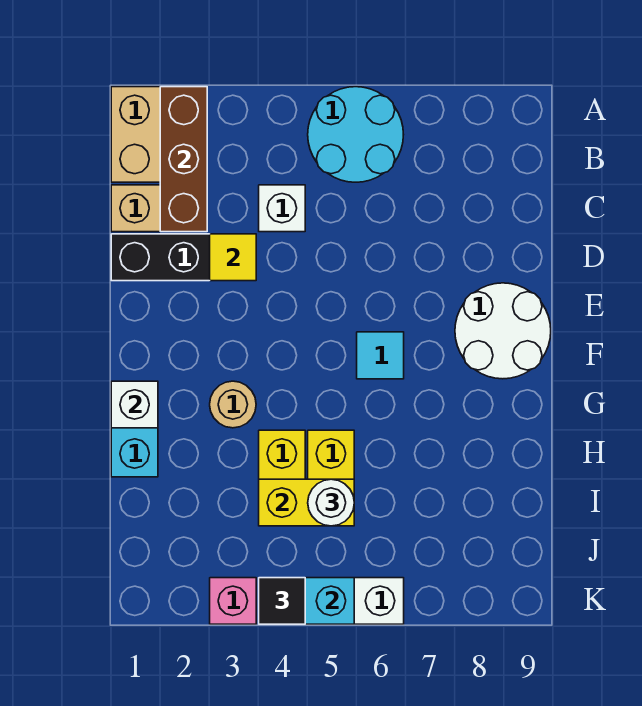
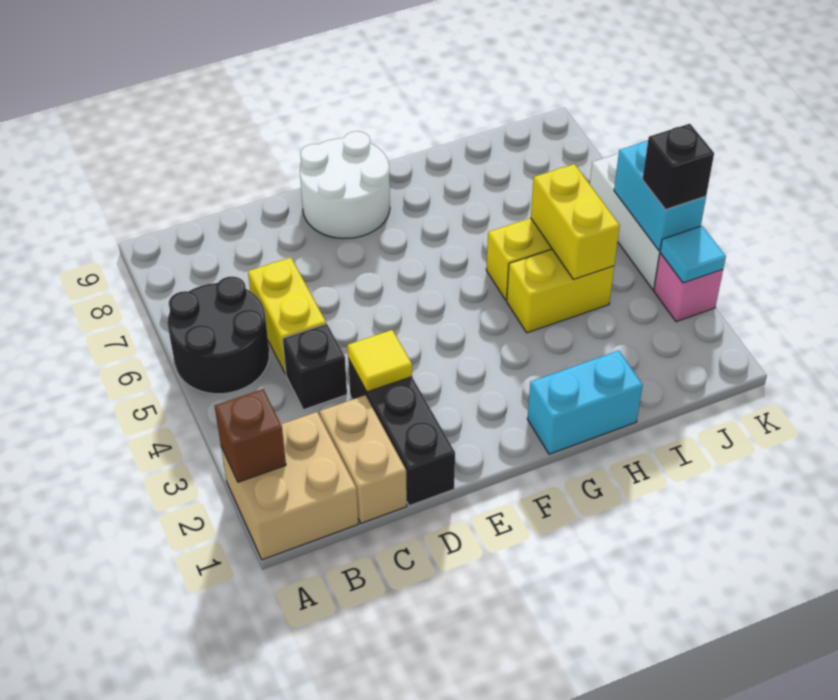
brown 1x3 brick [160,87,207,232] -> brown 1x1 brick [215,389,286,482]
cyan 2x2 round brick [308,87,404,182] -> black 2x2 round brick [168,277,269,394]
white 1x1 brick [259,185,305,232] -> black 1x1 brick [283,324,347,410]
none -> yellow 1x2 brick [248,258,326,374]
cyan 1x1 tile [357,332,404,379] -> cyan 1x1 tile moved to [660,226,726,283]
white 1x1 brick [111,381,158,428] -> none
tan 1x1 round brick [210,381,256,428] -> none
white 1x1 round brick [308,479,354,526] -> none
black 1x1 tile [259,578,305,624] -> black 1x1 brick [643,124,714,210]

